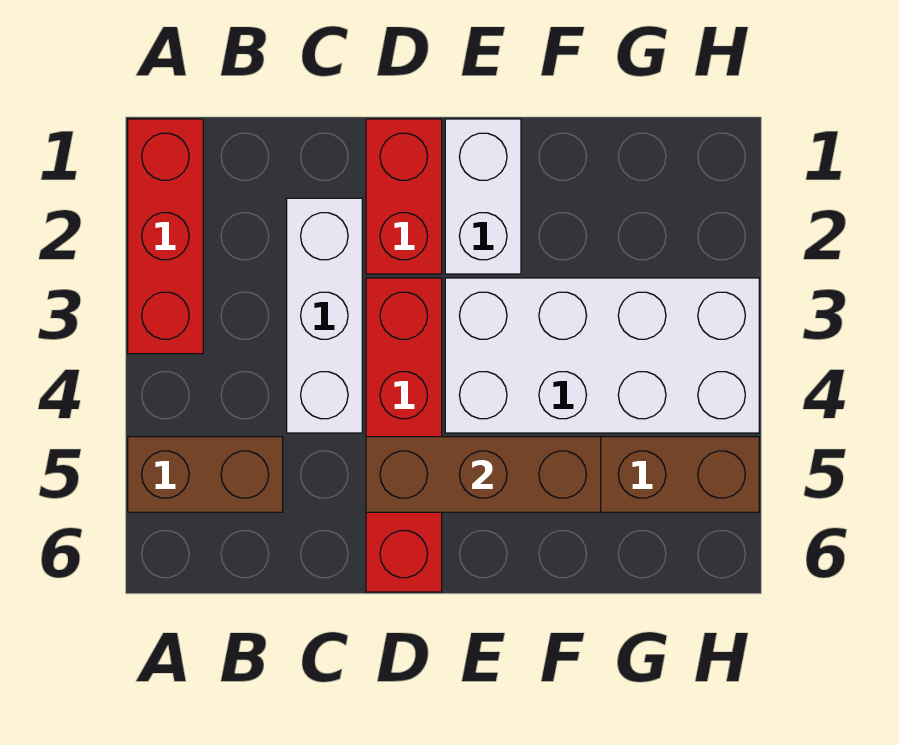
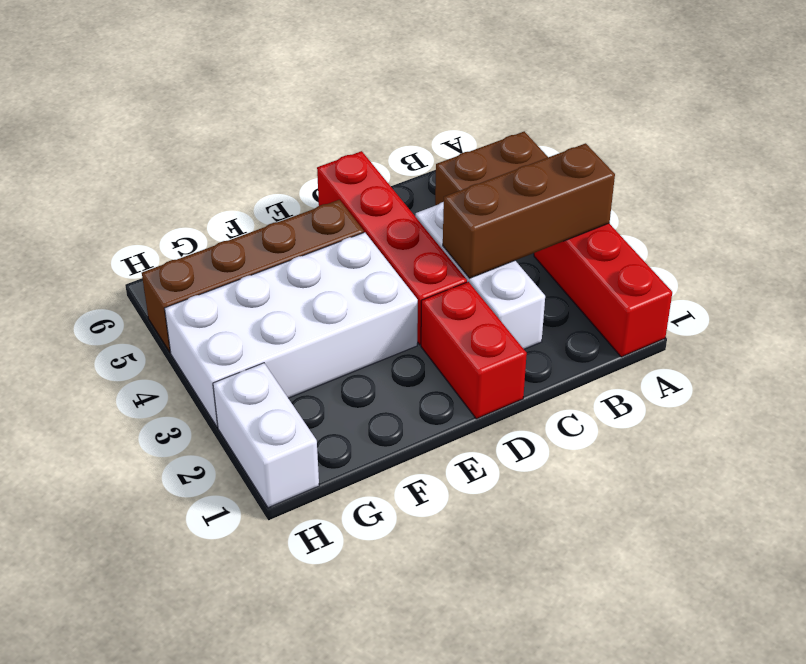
brown 1x3 brick [366,437,601,512] -> brown 1x3 brick moved to [443,143,615,278]
white 1x2 brick [445,119,521,274] -> white 1x2 brick moved to [213,363,319,508]

